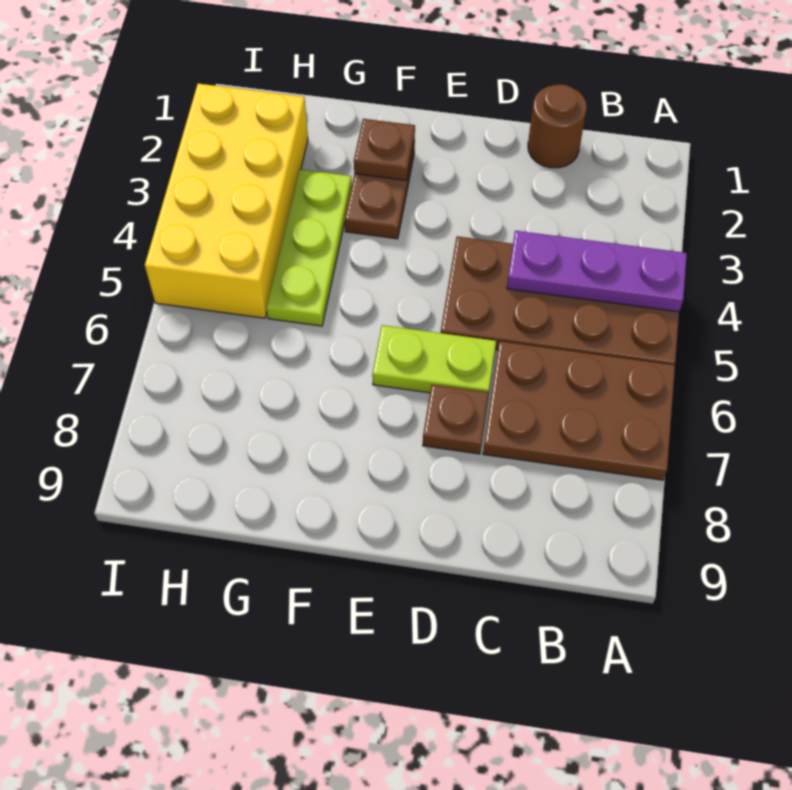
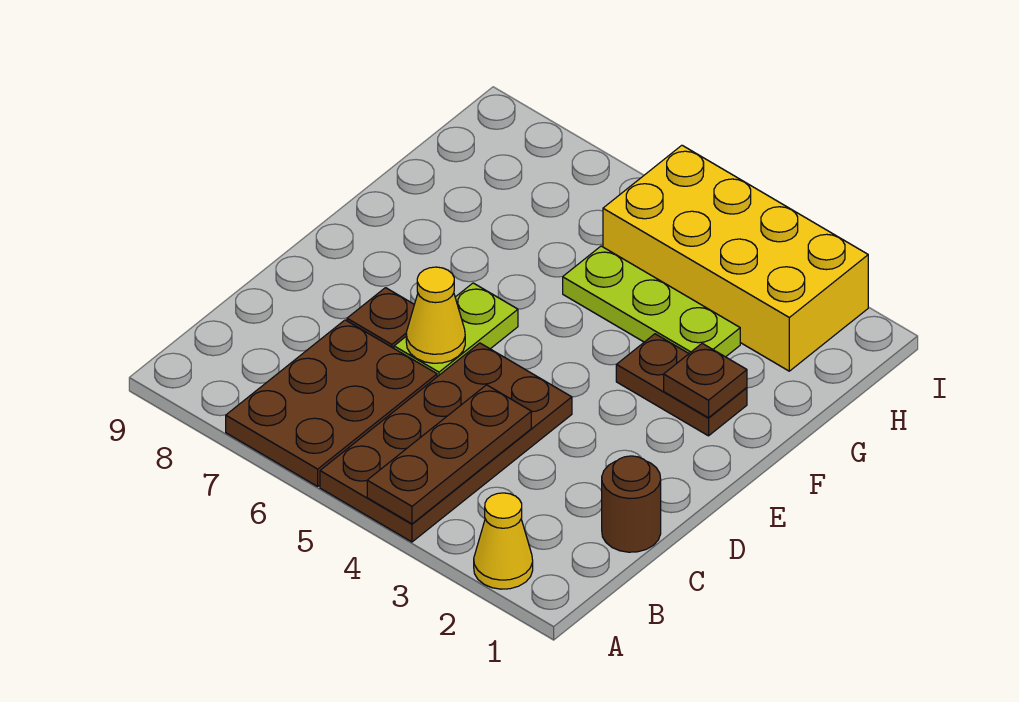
none -> yellow 1x1 cone [474,493,533,589]
purple 1x3 plate [507,231,687,312] -> brown 1x3 plate [367,385,531,524]
none -> yellow 1x1 cone [406,267,465,363]

